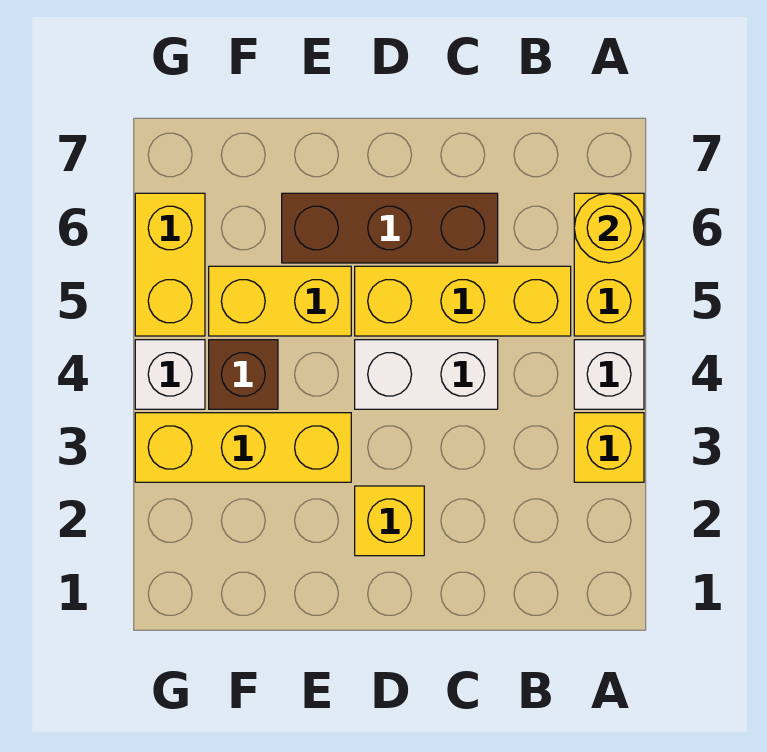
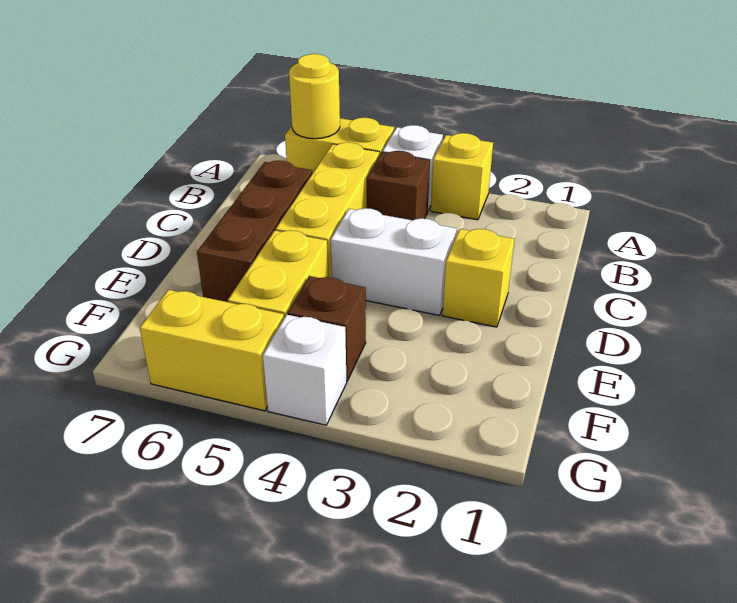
none -> brown 1x1 brick [367,151,430,220]
white 1x2 brick [355,340,498,409] -> white 1x2 brick turned to [331,208,457,315]
yellow 1x3 brick [135,413,351,482] -> none

